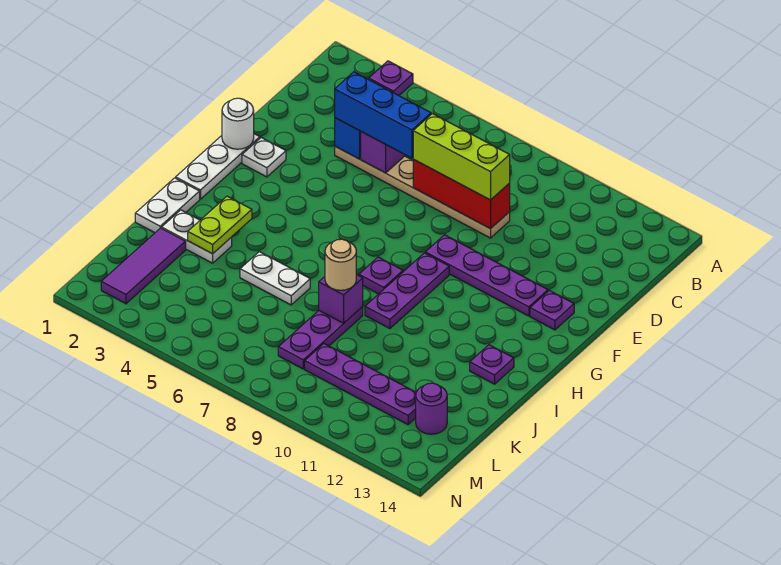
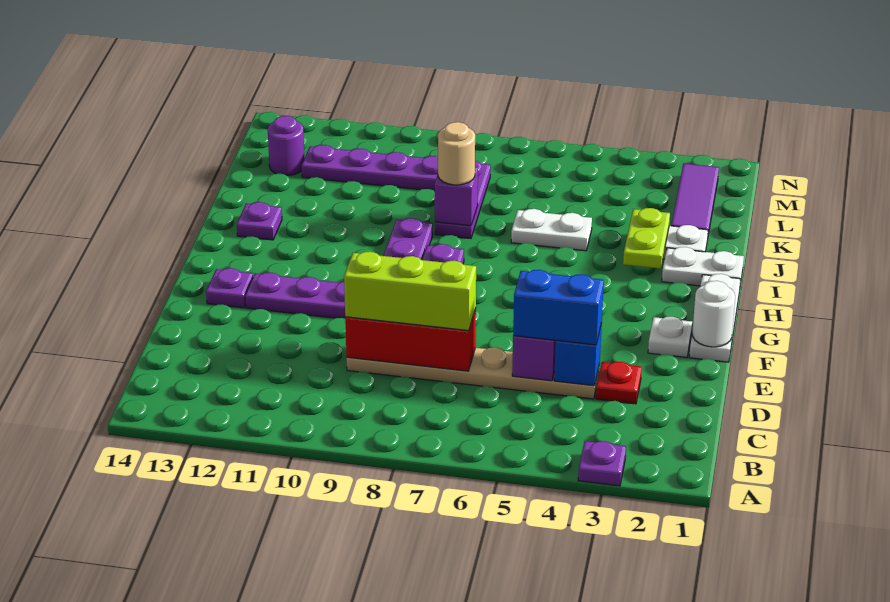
none -> red 1x1 plate [596,362,642,404]
blue 1x3 brick [335,72,431,158] -> blue 1x2 brick [513,270,604,345]
white 1x2 plate [135,178,200,233] -> white 1x2 plate turned to [662,247,744,286]

